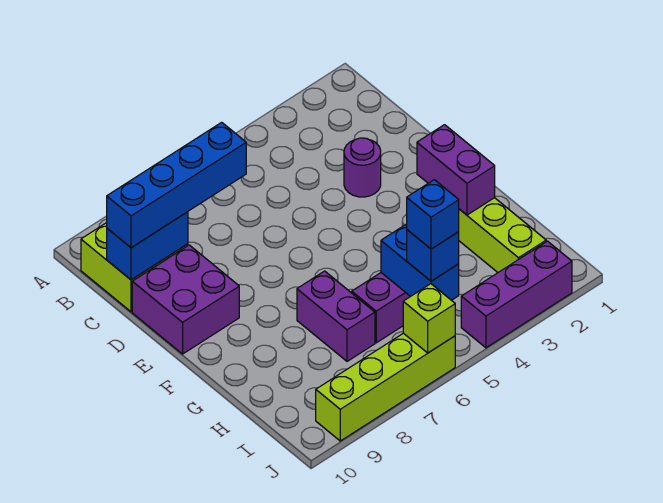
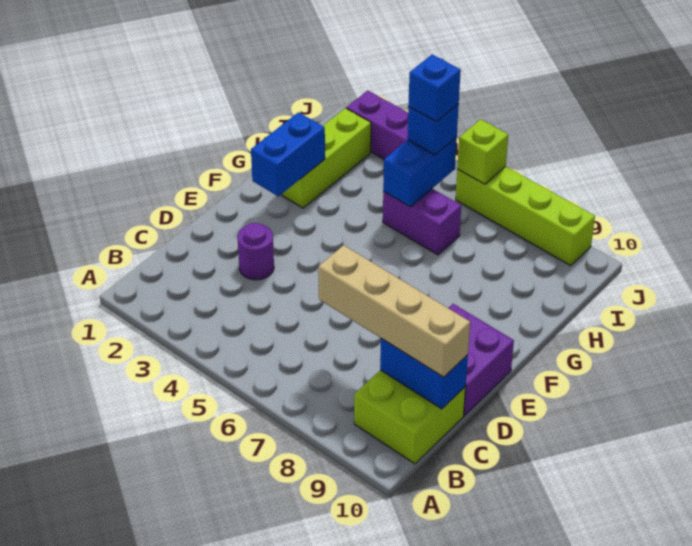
blue 1x4 brick [107,122,246,248] -> tan 1x4 brick [318,245,470,377]
purple 1x2 brick [417,125,495,215] -> blue 1x2 brick [251,112,325,196]
purple 1x2 brick [297,271,375,361] -> none

